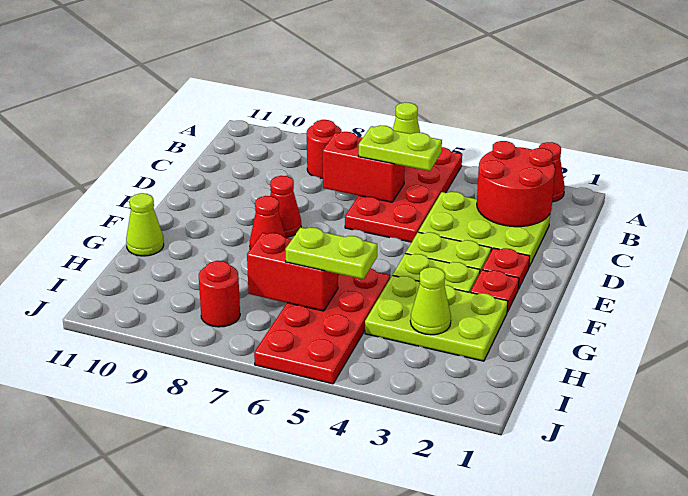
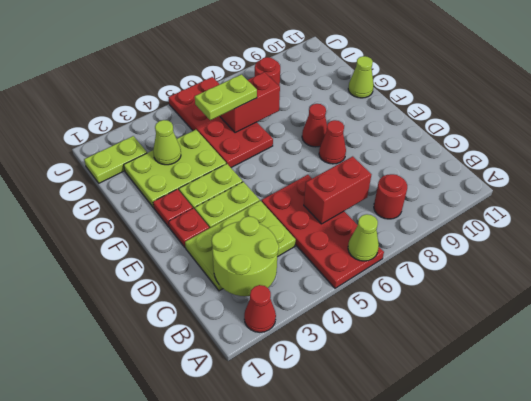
red 2x2 round brick [477,141,555,227] -> lime 2x2 round brick [212,216,279,296]
lime 1x2 plate [359,125,442,171] -> lime 1x2 plate moved to [84,136,147,183]

